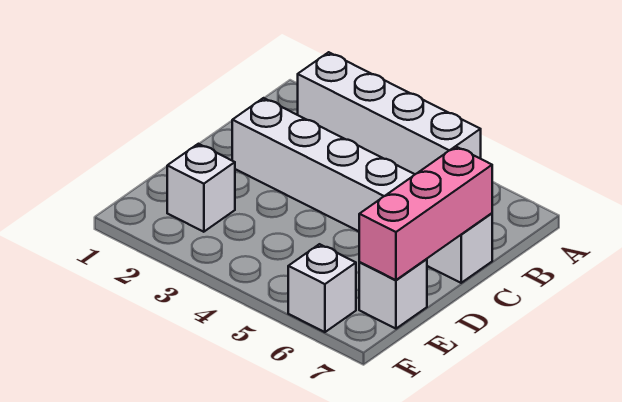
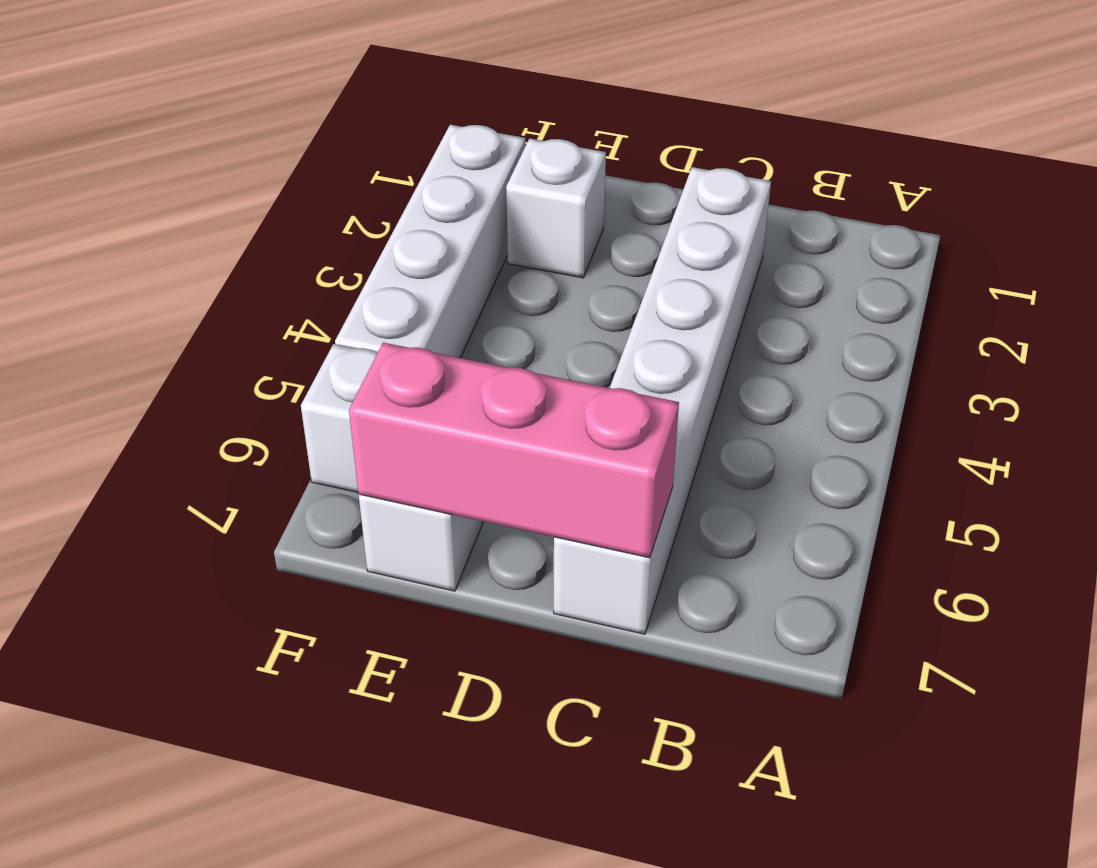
white 1x4 brick [298,52,481,174] -> white 1x4 brick moved to [335,125,525,358]

